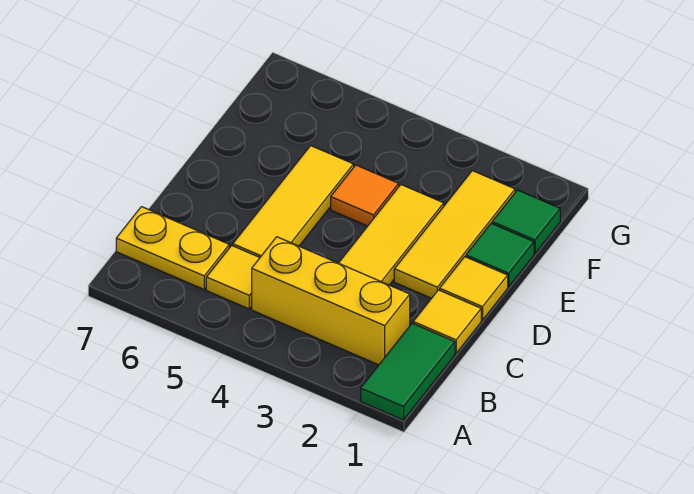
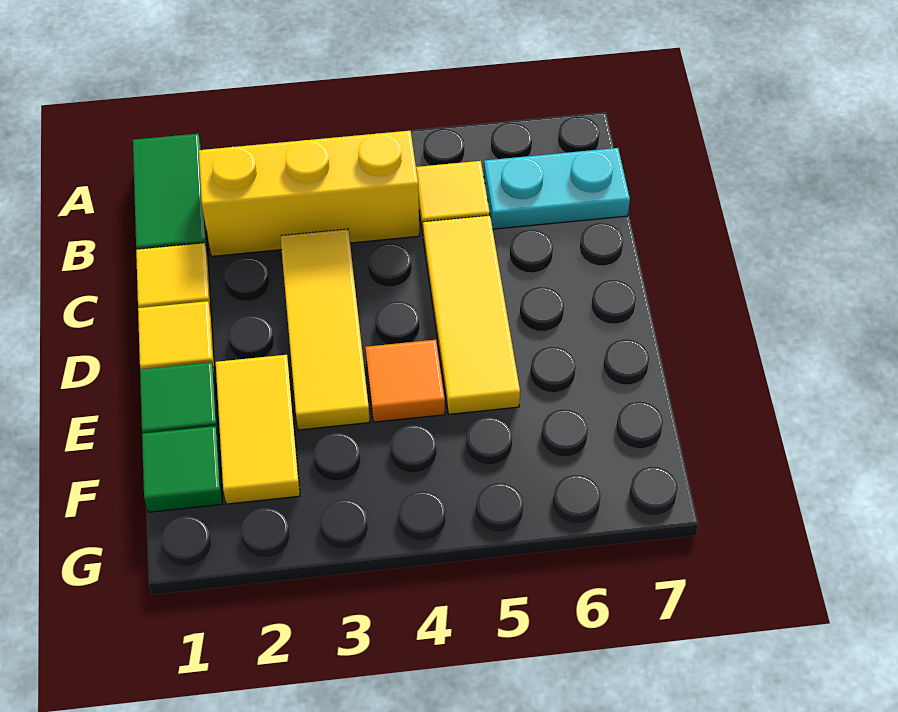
yellow 1x2 plate [116,207,229,289] -> cyan 1x2 plate [484,148,630,229]
yellow 1x3 tile [394,171,515,298] -> yellow 1x2 tile [216,355,300,504]

